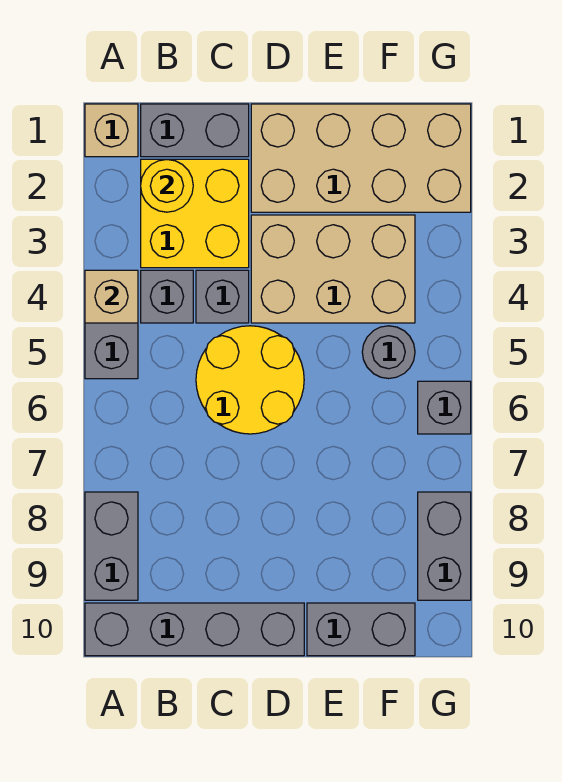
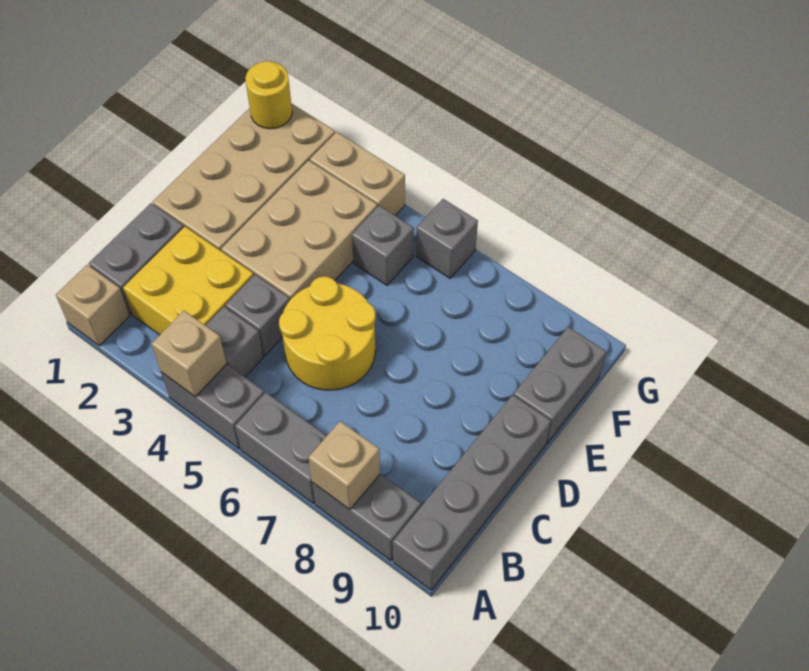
none -> tan 1x1 brick [308,421,380,509]
yellow 1x1 round brick [141,160,193,212] -> yellow 1x1 round brick moved to [245,61,292,129]
grey 1x1 round brick [362,326,415,379] -> grey 1x1 brick [352,206,414,285]
none -> tan 1x2 brick [310,132,405,216]
grey 1x2 brick [418,492,471,600] -> grey 1x2 brick moved to [235,392,326,503]

